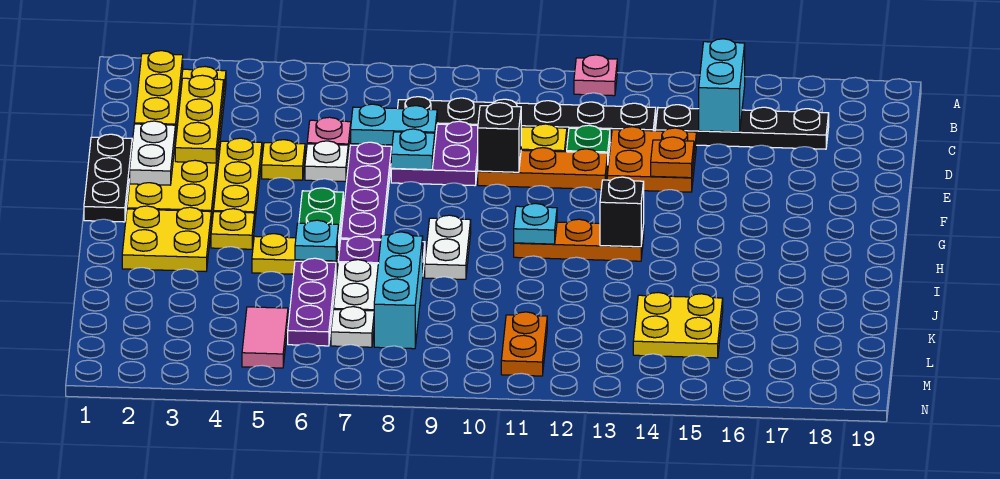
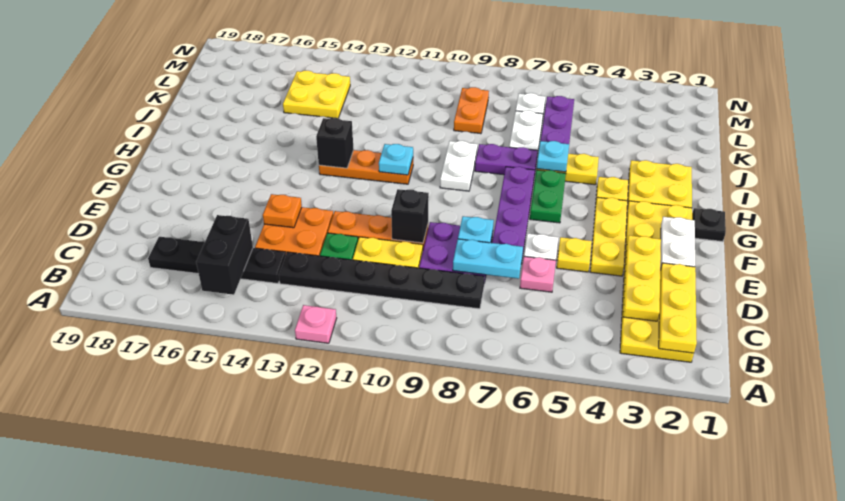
cyan 1x2 brick [699,39,745,132] -> black 1x2 brick [196,215,253,295]
black 1x3 plate [84,134,132,222] -> black 1x1 plate [692,208,726,242]
cyan 1x3 brick [374,232,423,349] -> none
pink 1x2 tile [242,307,288,368] -> none
orange 1x2 plate [501,312,547,376] -> orange 1x2 plate moved to [454,87,489,134]

